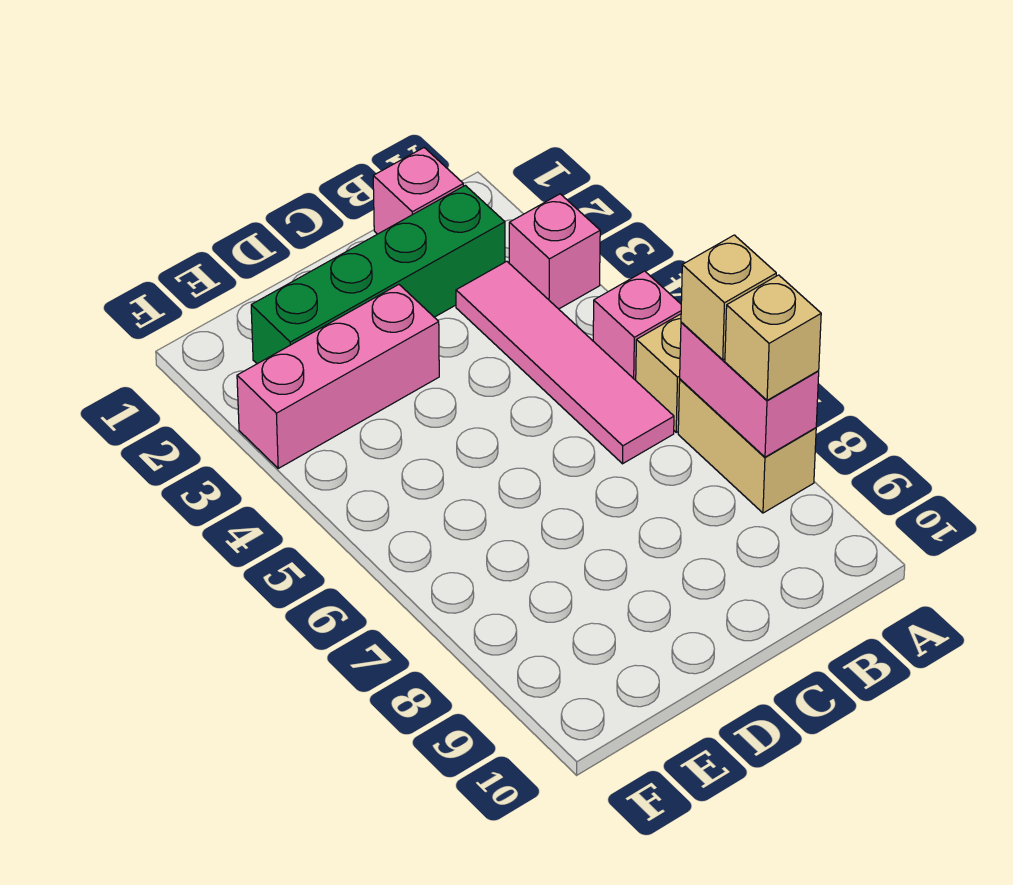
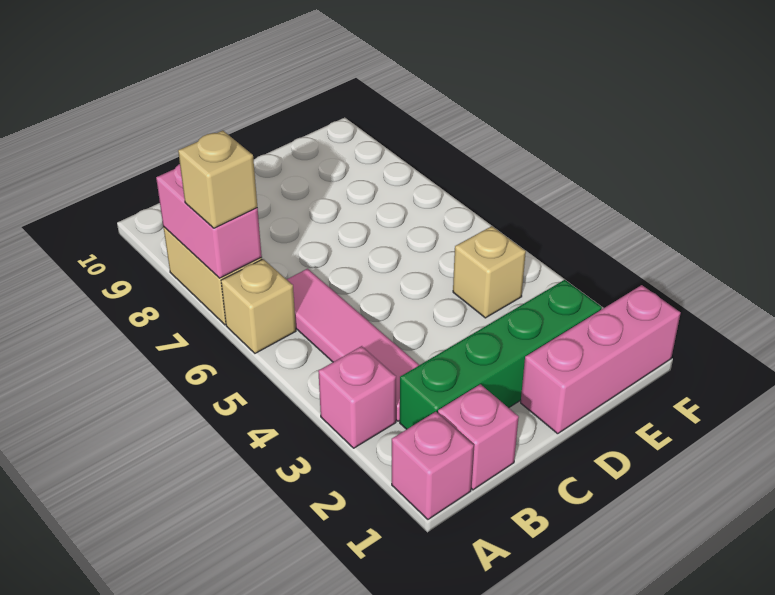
pink 1x1 brick [593,271,681,380] -> pink 1x1 brick moved to [392,412,474,519]
tan 1x1 brick [725,275,821,400] -> tan 1x1 brick moved to [453,226,526,318]
pink 1x3 brick [237,285,439,468] -> pink 1x3 brick moved to [521,285,681,434]

